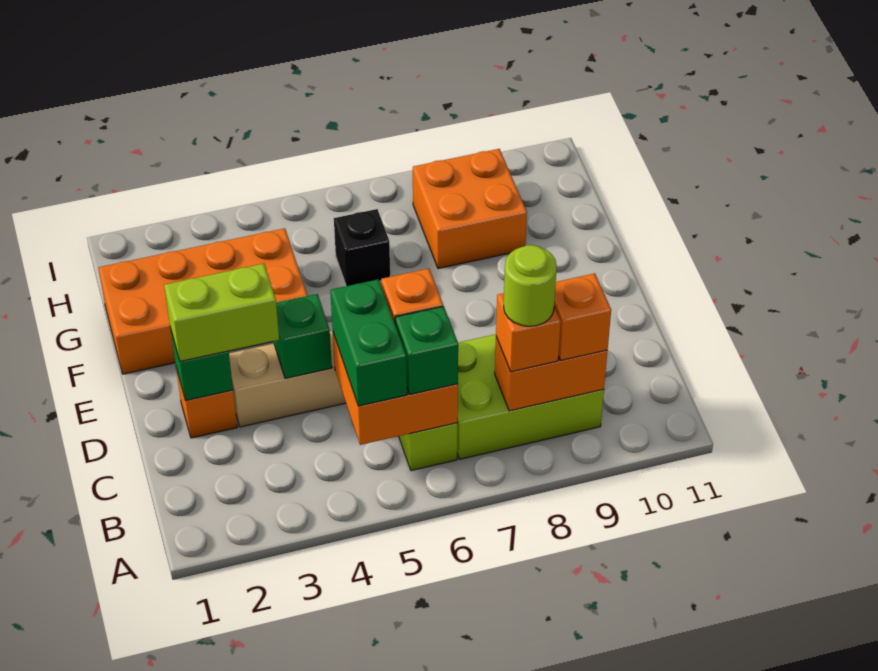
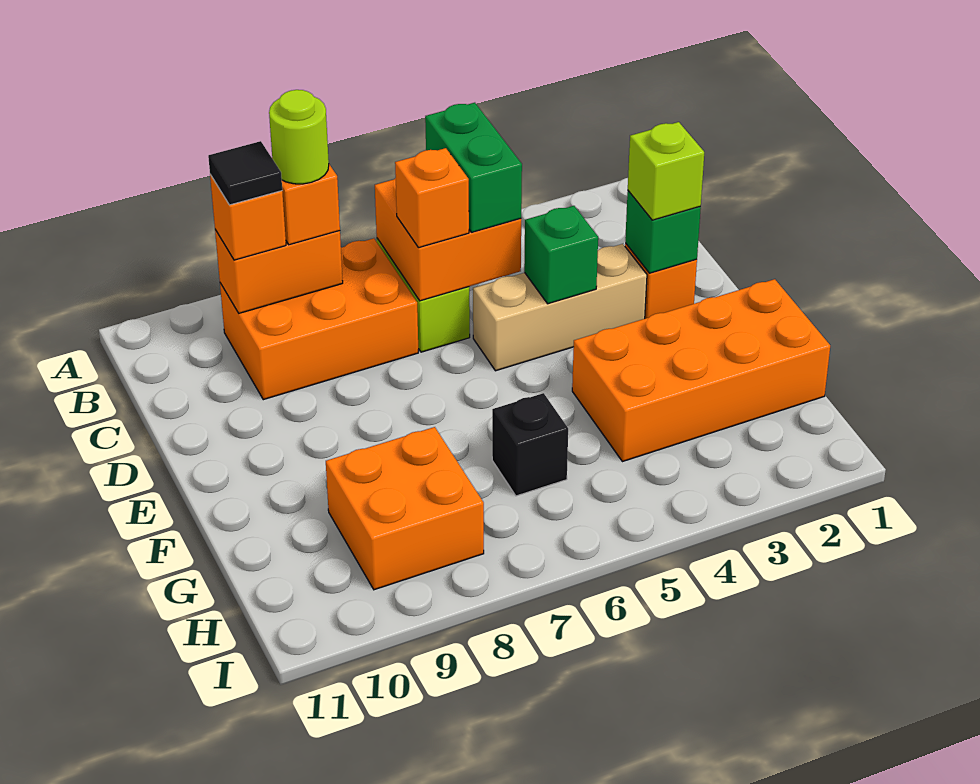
green 1x1 brick [395,306,458,395] -> none
lime 2x3 brick [457,334,604,459] -> orange 2x3 brick [220,238,418,400]
none -> black 1x1 tile [208,141,282,205]
lime 1x2 brick [164,264,279,361] -> lime 1x1 brick [628,122,704,220]

